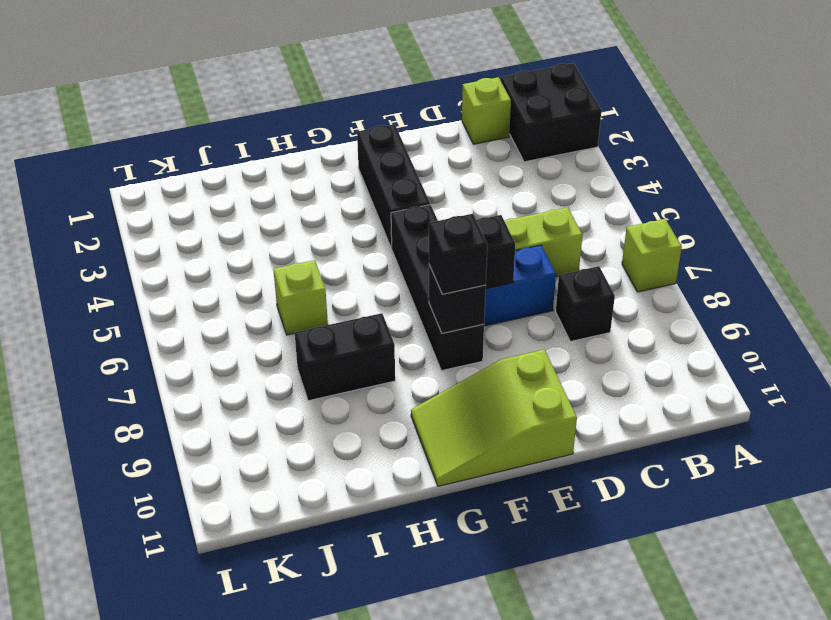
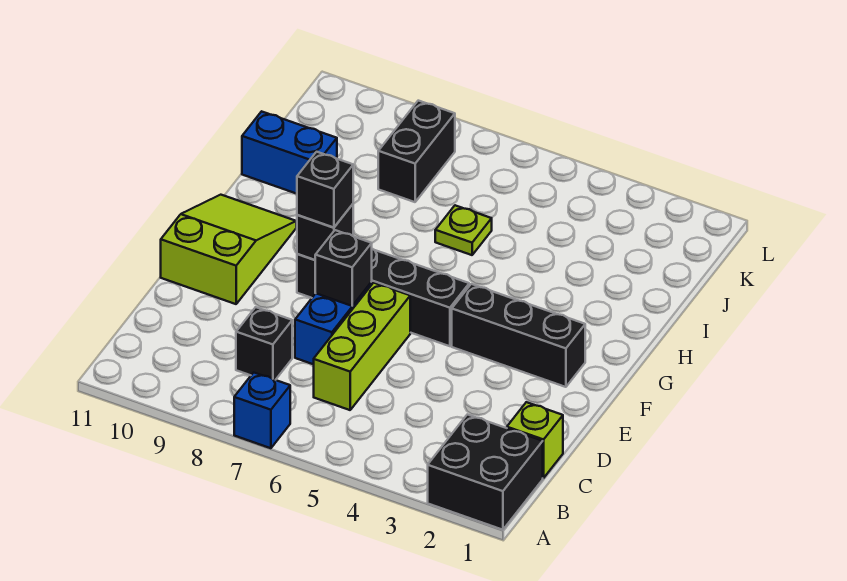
lime 1x1 brick [622,219,682,292] -> blue 1x1 brick [234,372,290,448]
black 1x2 brick [295,313,395,401] -> black 1x2 brick moved to [378,101,455,202]
lime 1x1 brick [273,260,328,335] -> lime 1x1 plate [435,205,492,255]
none -> blue 1x2 brick [242,111,337,194]

